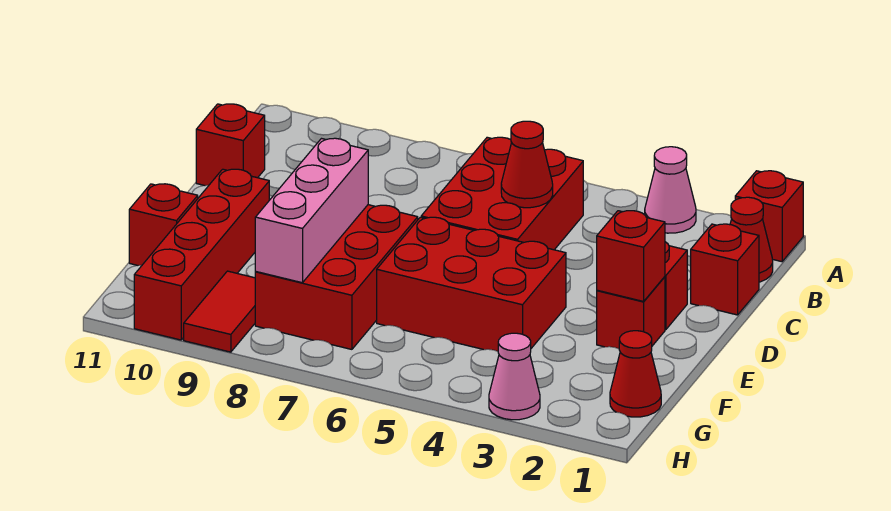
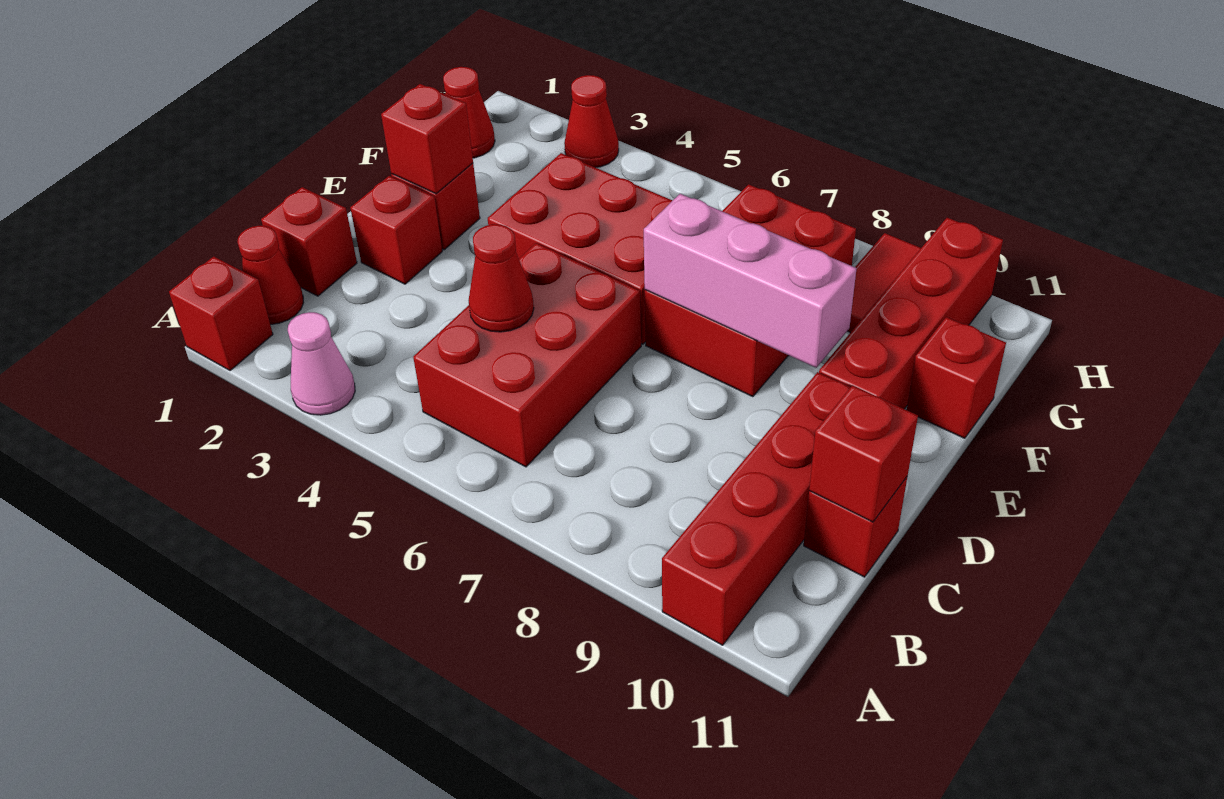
none -> red 1x4 brick [662,372,851,645]
none -> red 1x1 brick [809,385,918,522]
pink 1x3 brick [255,138,368,283] -> pink 1x3 brick turned to [644,194,856,368]
pink 1x1 cone [489,333,540,420] -> red 1x1 cone [564,75,619,168]

